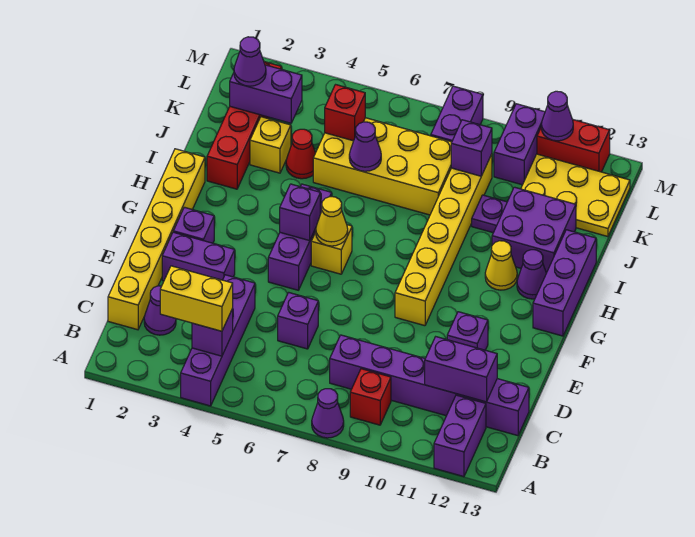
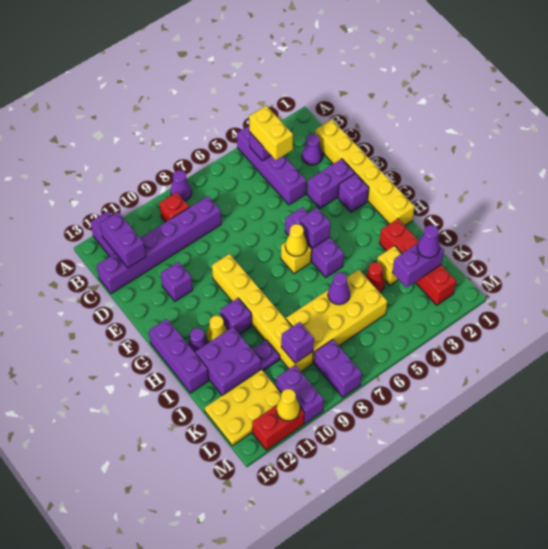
yellow 1x2 brick [160,266,233,331] -> yellow 1x2 brick turned to [249,105,293,160]
purple 1x2 brick [425,337,497,402] -> purple 1x2 brick turned to [100,212,146,268]
purple 1x1 brick [278,292,318,349] -> purple 1x1 brick moved to [220,298,252,334]
red 1x1 brick [325,85,365,141] -> none
purple 1x1 cone [541,91,573,141] -> yellow 1x1 cone [277,389,300,421]

